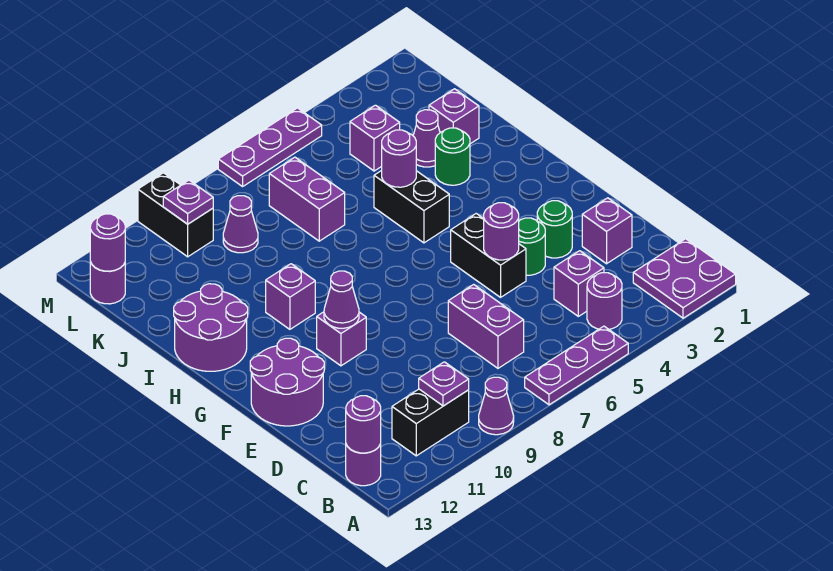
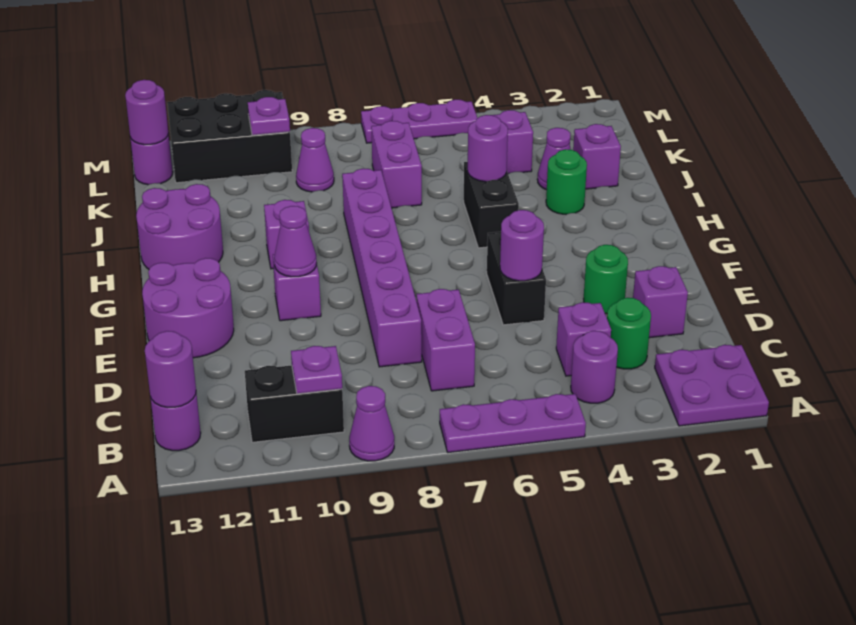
none -> purple 1x6 brick [342,169,422,367]
green 1x1 round brick [519,218,545,275] -> green 1x1 round brick moved to [607,298,651,369]
black 1x2 brick [138,173,213,257] -> black 2x3 brick [167,90,292,183]

